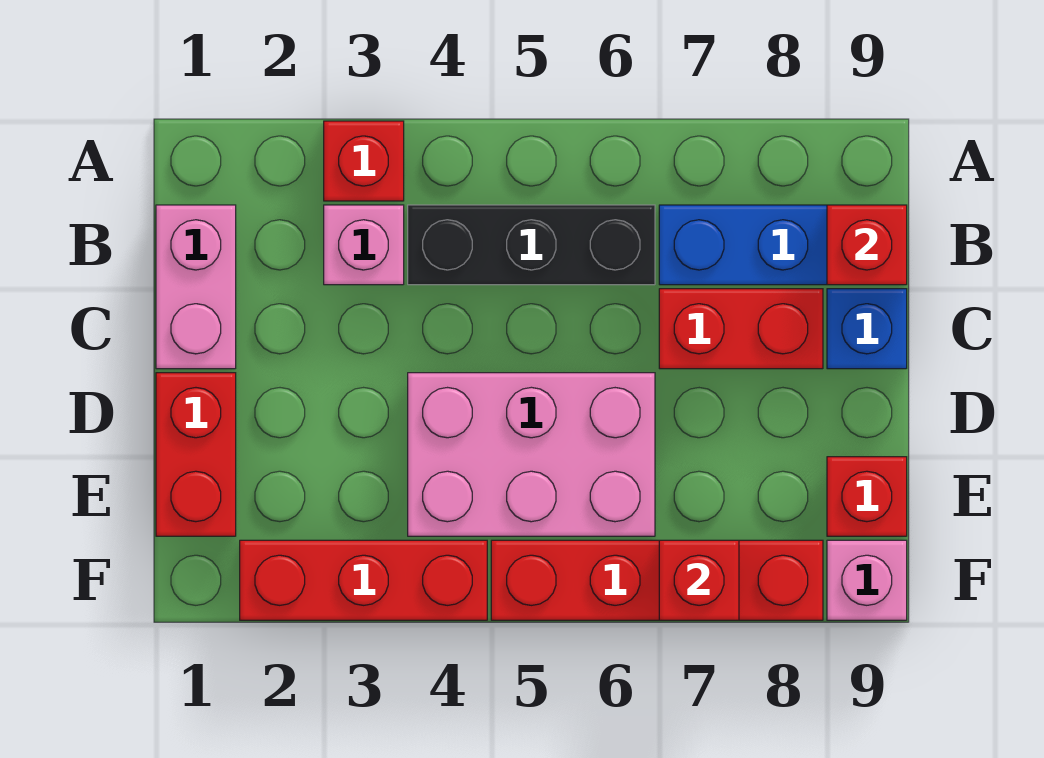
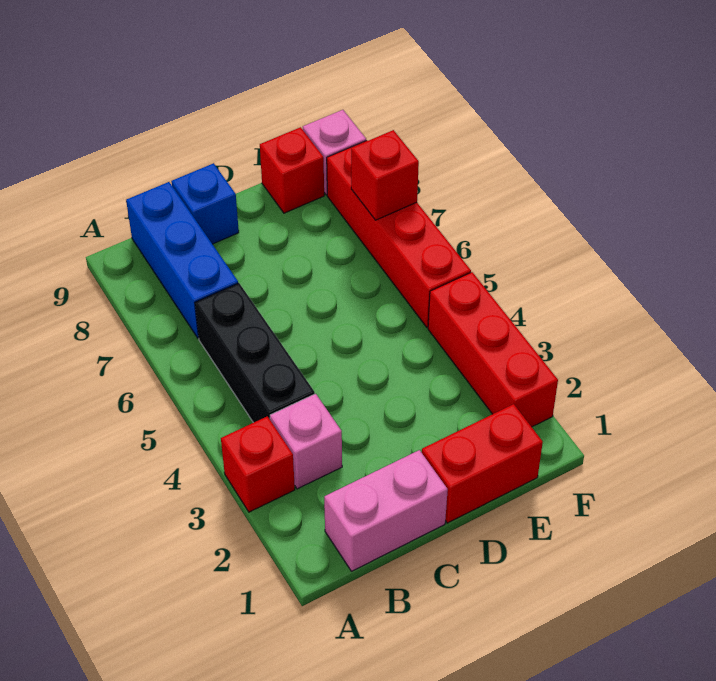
red 1x1 brick [827,205,907,285] -> none
red 1x2 brick [659,289,823,369] -> none
pink 2x3 brick [408,373,655,536] -> none

